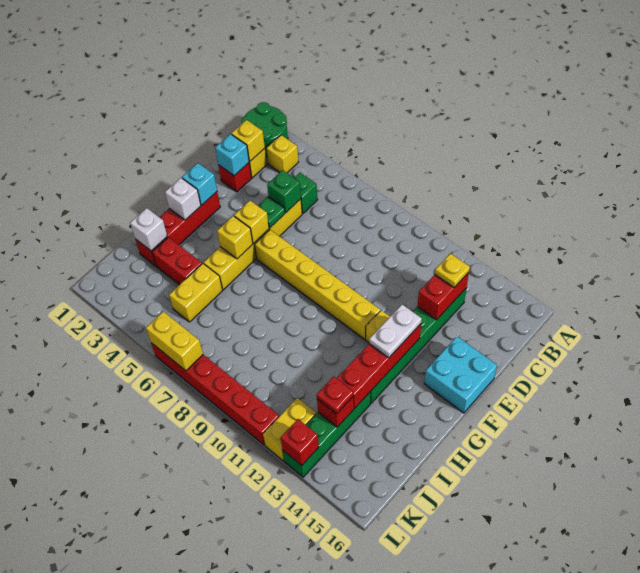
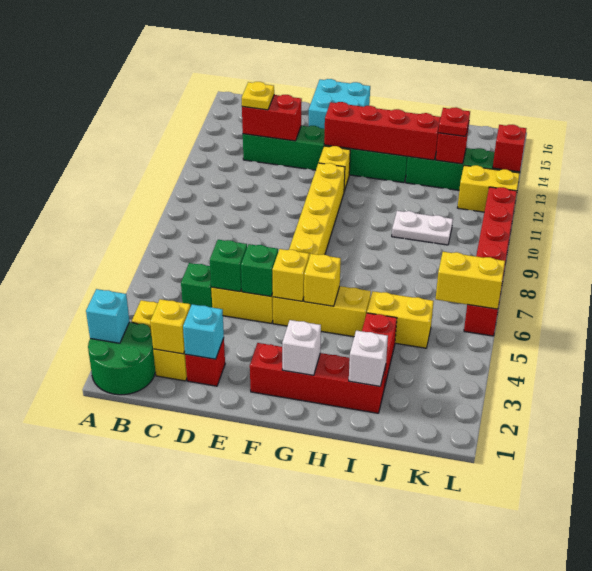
green 1x1 plate [258,197,285,228] -> green 1x1 brick [241,244,278,296]
cyan 1x1 brick [182,163,217,205] -> cyan 1x1 brick moved to [86,289,129,343]
white 1x2 plate [369,304,422,358] -> white 1x2 plate moved to [392,211,453,245]
yellow 1x2 brick [146,311,203,371] -> yellow 1x2 brick turned to [436,252,505,309]

